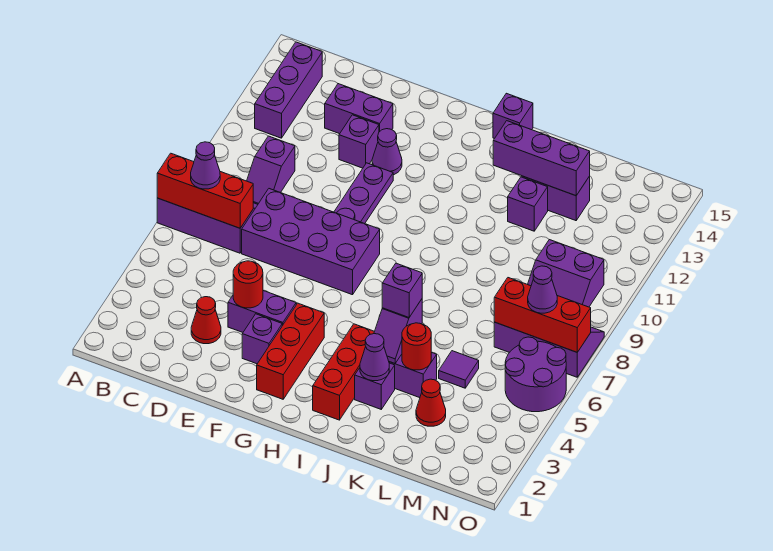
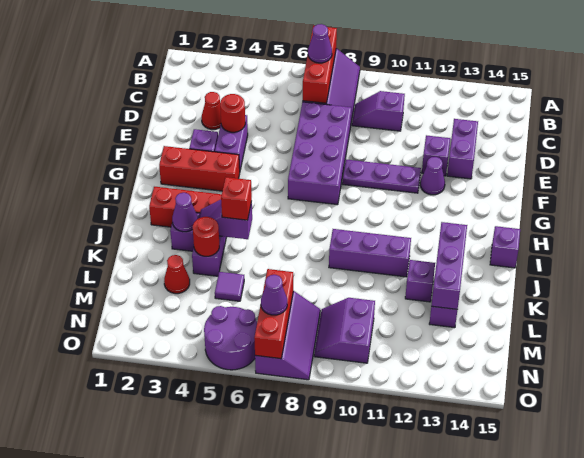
purple 1x3 brick [255,42,322,138] -> purple 1x3 brick moved to [329,229,411,277]
purple 1x1 brick [382,263,422,317] -> red 1x1 brick [221,177,252,220]

